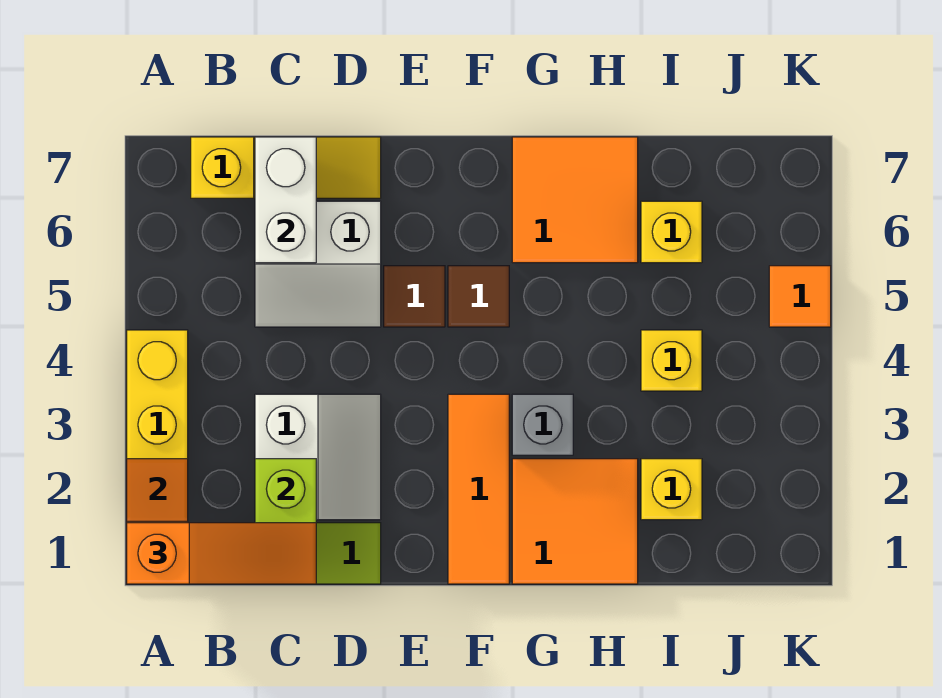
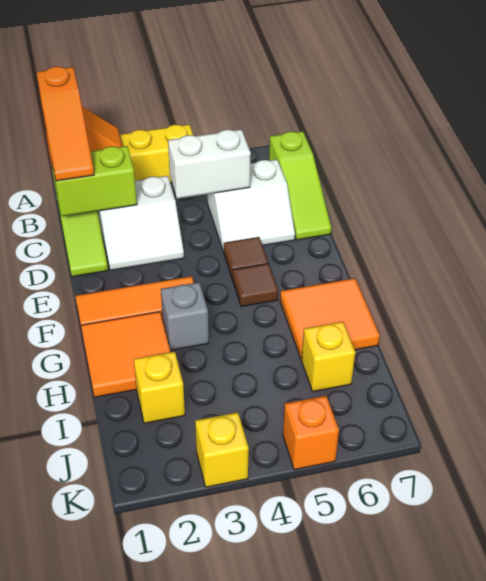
yellow 1x3 slope [191,137,381,198] -> lime 1x3 slope [269,131,331,240]
white 2x2 slope [255,201,381,327] -> white 2x2 slope turned to [207,160,295,252]
white 1x2 brick [255,137,316,263] -> white 1x2 brick moved to [168,130,251,199]
yellow 1x1 brick [641,330,702,391] -> yellow 1x1 brick moved to [195,412,249,487]
orange 1x1 tile [769,266,831,327] -> orange 1x1 brick [283,396,339,470]

